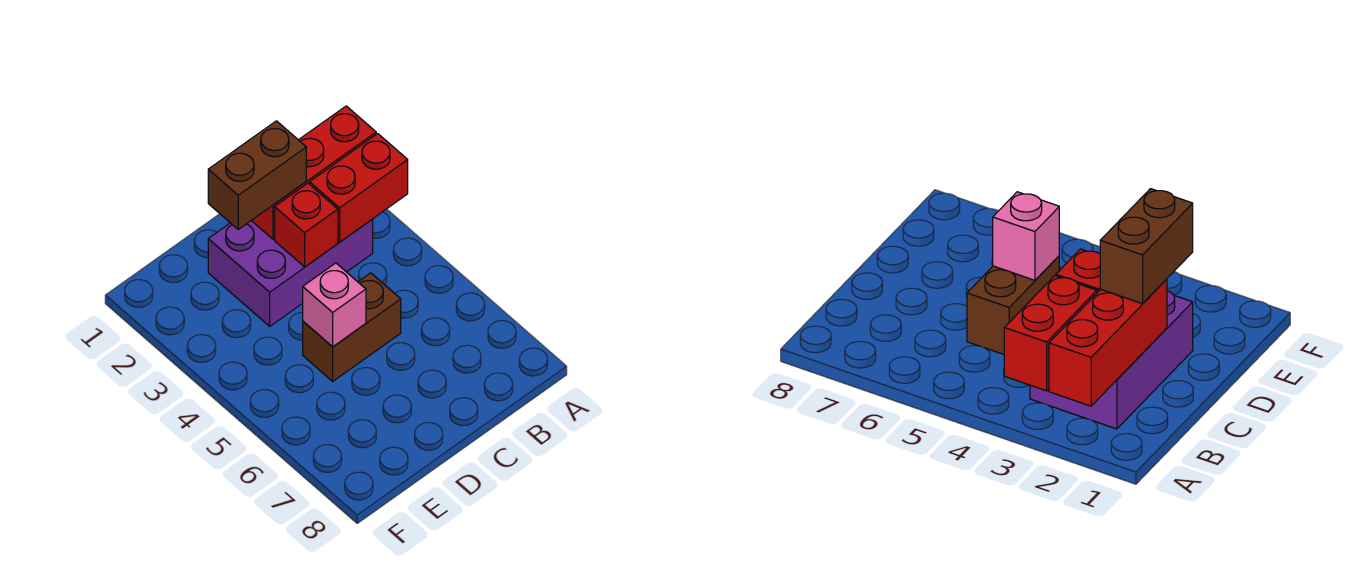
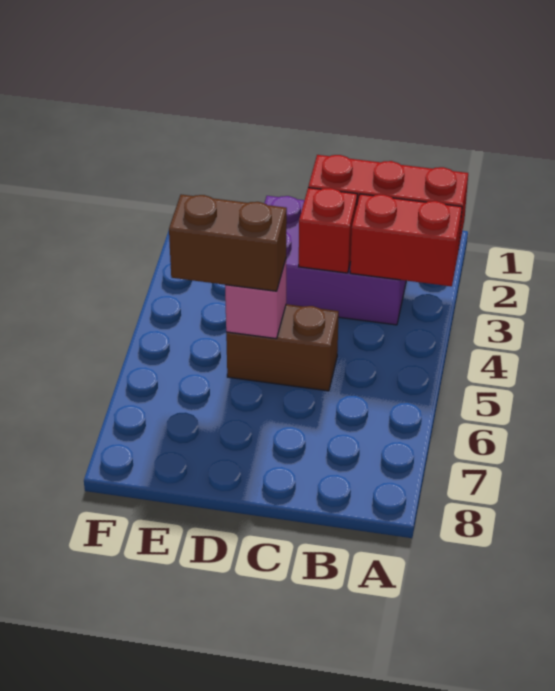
brown 1x2 brick [208,121,306,229] -> brown 1x2 brick moved to [169,195,287,291]

